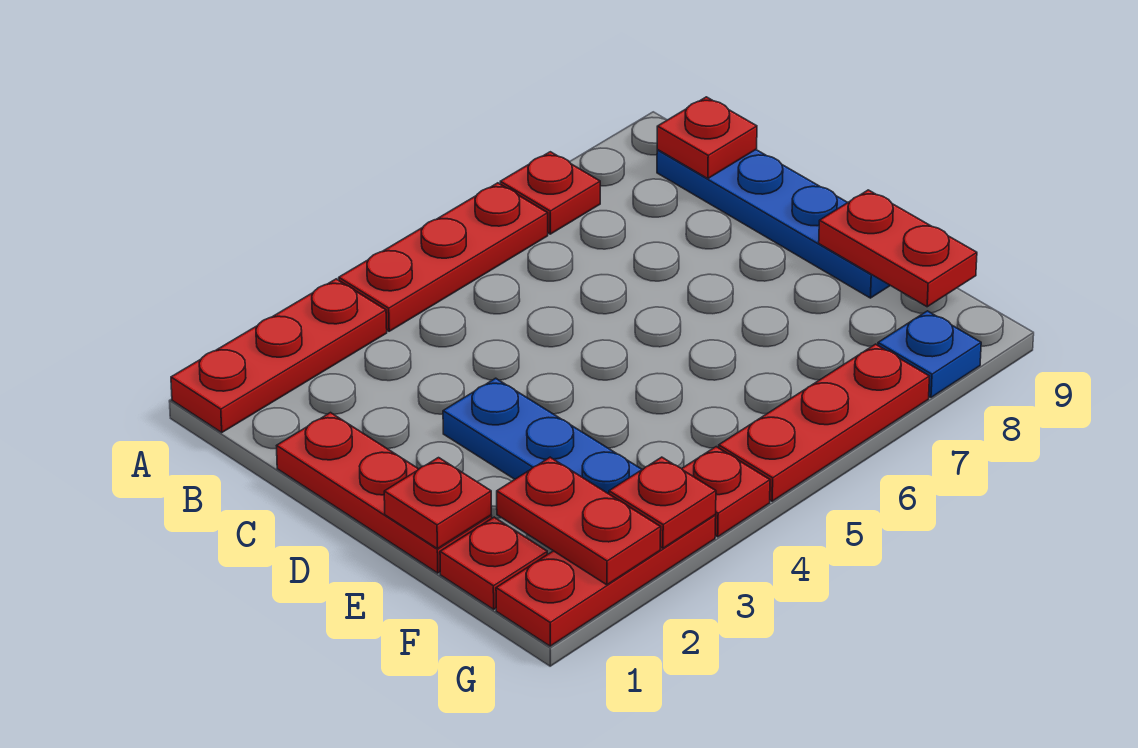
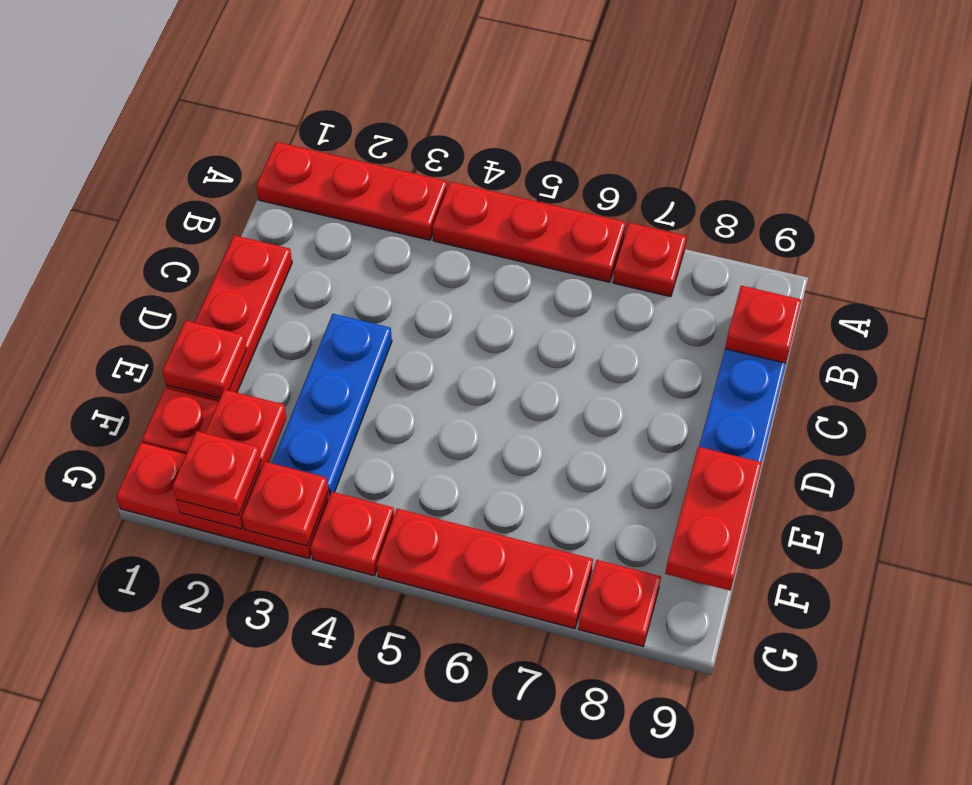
none -> red 1x1 plate [172,431,261,516]
blue 1x1 plate [878,311,981,398] -> red 1x1 plate [579,560,661,646]

